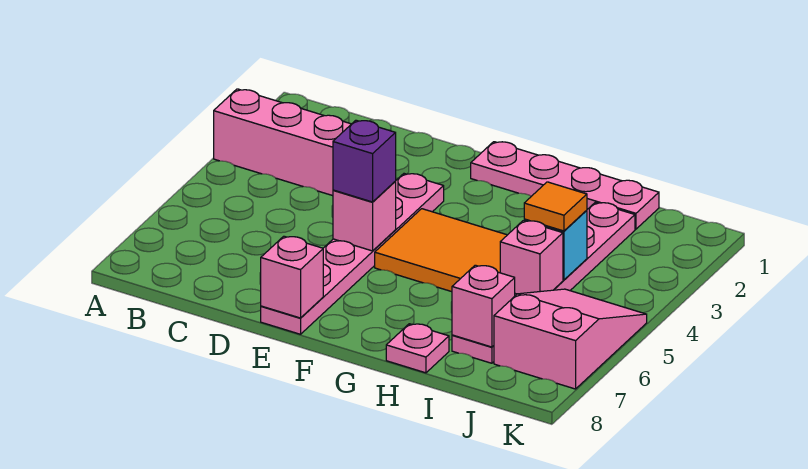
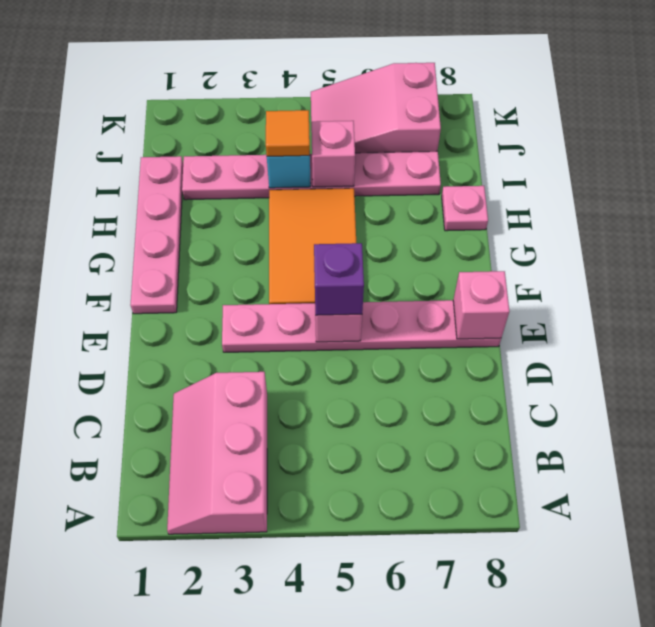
pink 1x1 brick [452,265,515,347] -> none

